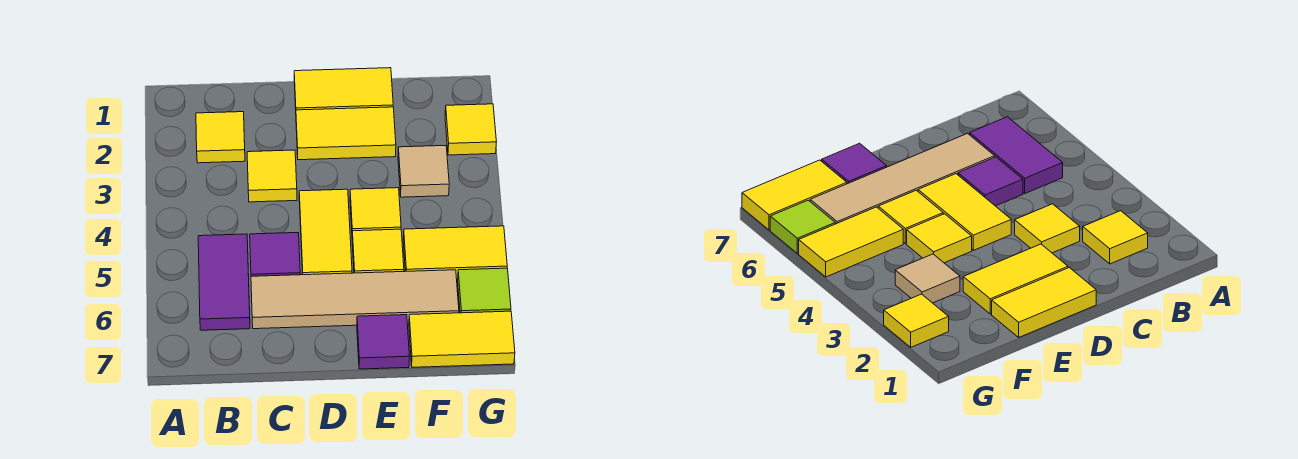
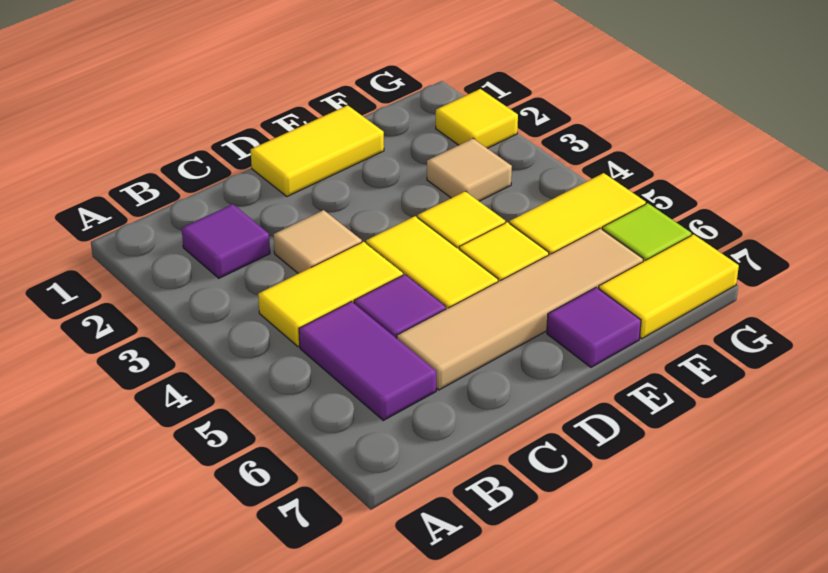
yellow 1x1 tile [196,112,245,163] -> purple 1x1 tile [182,204,270,278]
yellow 1x1 tile [247,150,297,202] -> tan 1x1 tile [274,210,362,274]
yellow 1x2 tile [296,107,396,160] -> yellow 1x2 tile moved to [258,242,403,347]

